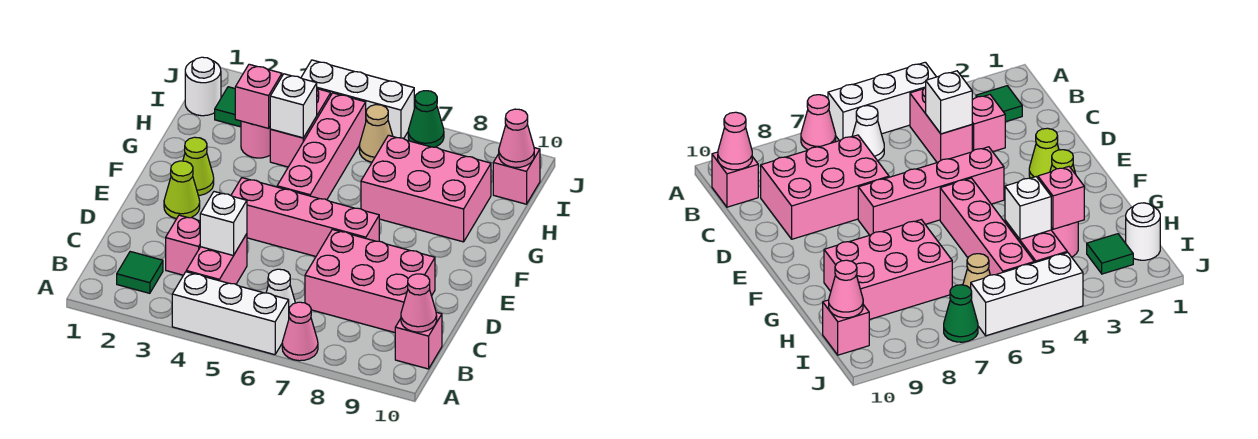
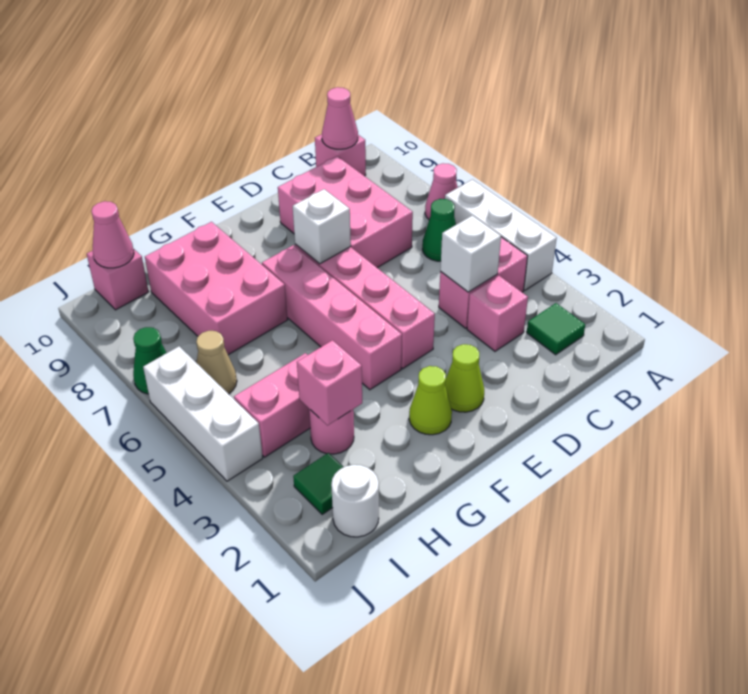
white 1x1 cone [266,269,295,308] -> green 1x1 cone [422,199,456,261]
pink 1x4 brick [277,93,366,200] -> pink 1x4 brick turned to [262,245,402,390]
white 1x1 brick [270,74,317,138] -> white 1x1 brick moved to [293,189,351,264]

